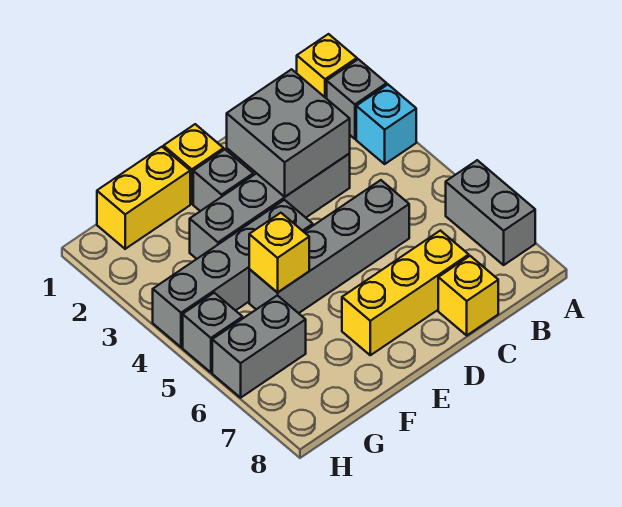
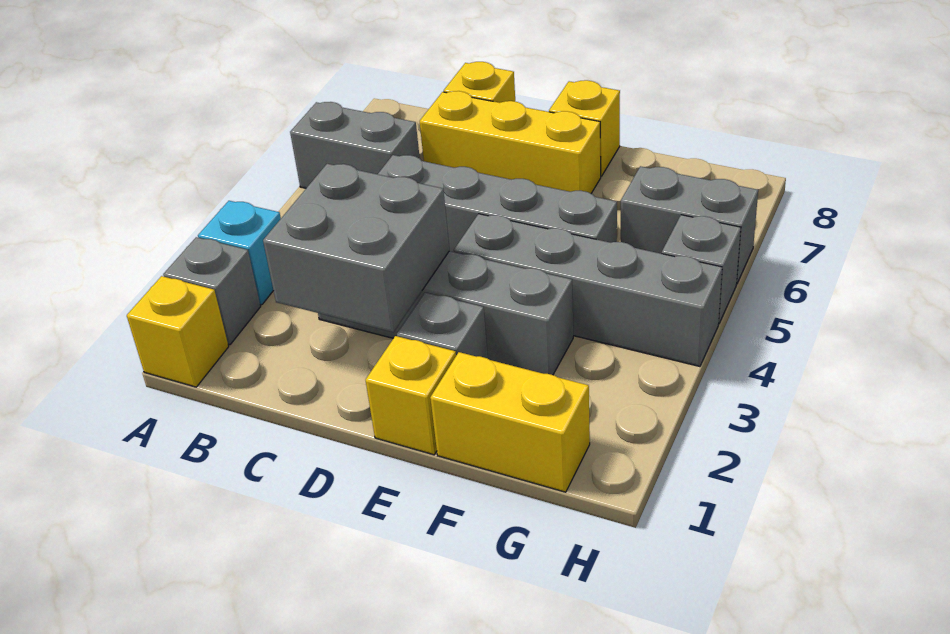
grey 1x2 brick [446,160,535,265] -> grey 1x2 brick turned to [290,102,420,188]
yellow 1x1 brick [249,213,309,293] -> yellow 1x1 brick moved to [549,80,620,176]

